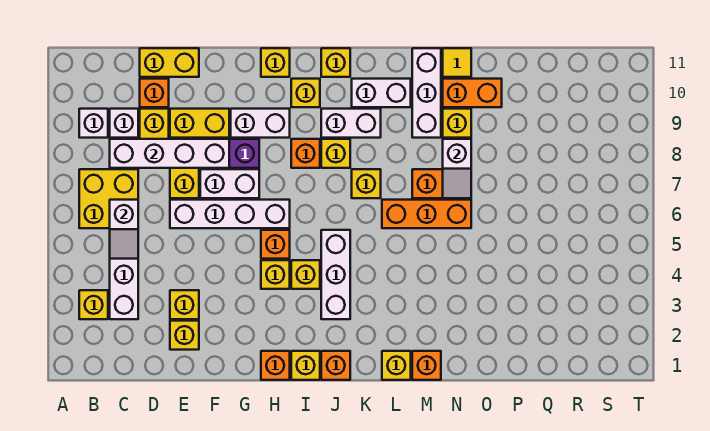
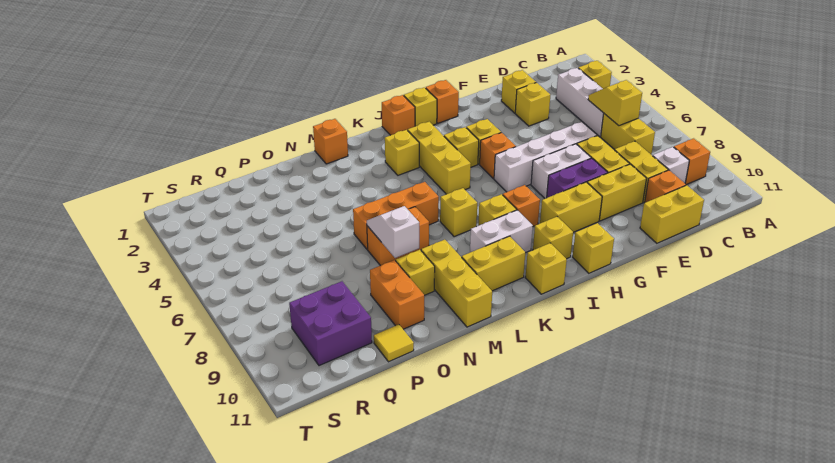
yellow 2x2 brick [79,169,138,228] -> yellow 1x2 brick [601,114,655,155]
white 1x1 brick [79,109,108,138] -> orange 1x1 brick [674,138,710,185]
white 1x2 slope [110,200,138,259] -> yellow 1x2 slope [588,80,642,126]
white 1x4 brick [110,139,229,168] -> none
white 1x2 brick [231,109,290,138] -> yellow 1x2 brick [540,182,602,232]
white 1x3 brick [321,230,350,319] -> yellow 1x3 brick [408,122,471,194]
white 1x2 brick [352,79,411,107] -> yellow 1x2 brick [462,236,525,291]
yellow 1x1 brick [382,351,411,380] -> yellow 1x1 brick moved to [385,130,419,175]
white 1x3 brick [412,48,441,138] -> yellow 1x3 brick [421,240,492,327]
orange 1x2 brick [443,79,502,107] -> orange 1x2 brick turned to [370,260,424,329]
yellow 1x1 tile [443,48,471,77] -> yellow 1x1 tile moved to [374,324,414,362]
none -> purple 2x2 brick [289,281,372,366]

